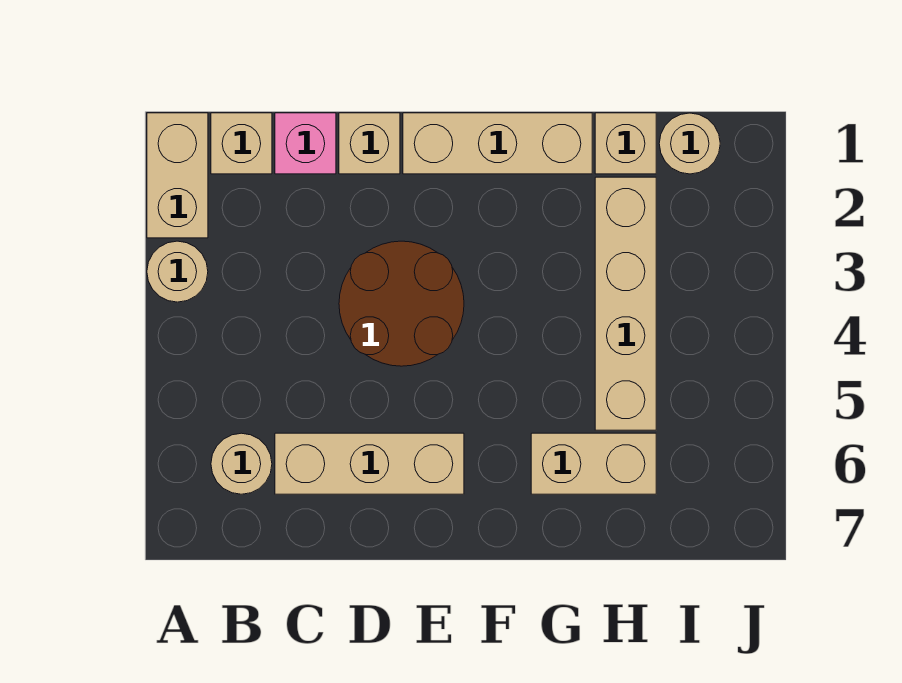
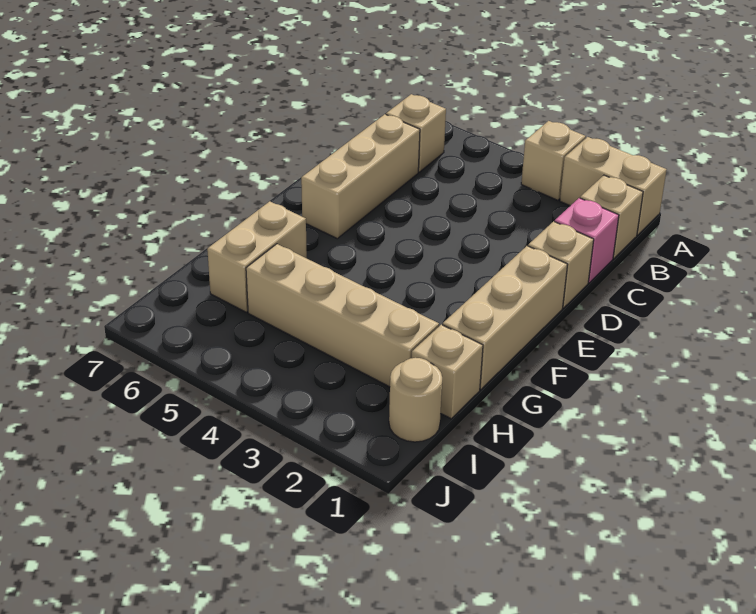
tan 1x1 round brick [147,241,208,302] -> tan 1x1 brick [521,121,586,200]
tan 1x1 round brick [211,433,272,494] -> tan 1x1 brick [386,94,446,172]
brown 2x2 round brick [339,241,464,366] -> none

